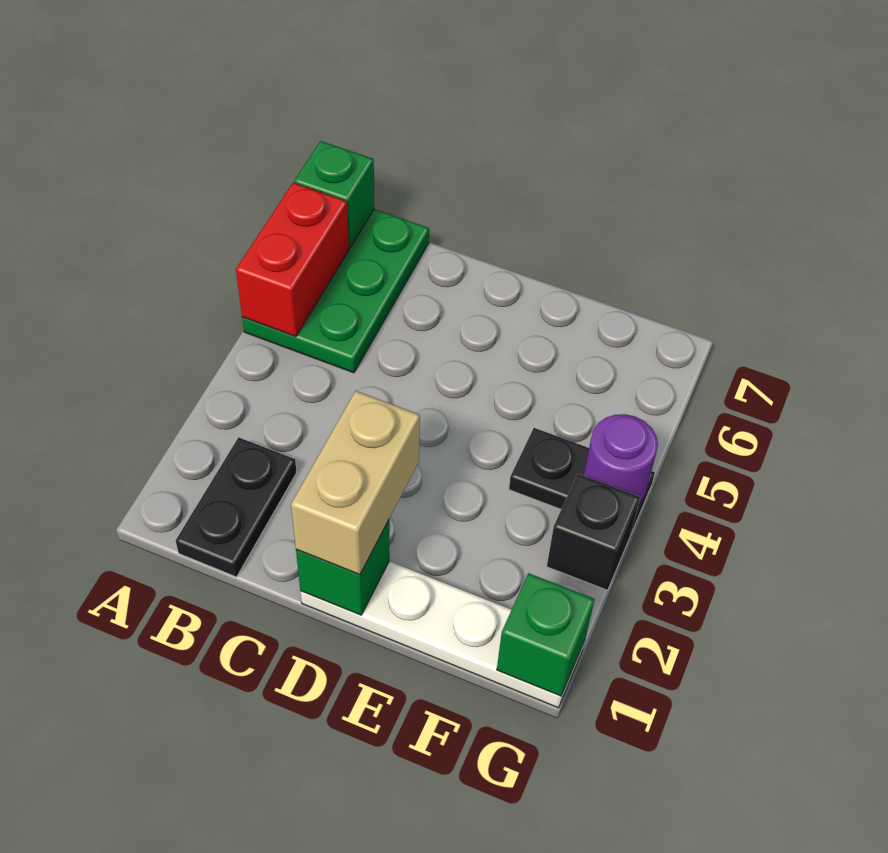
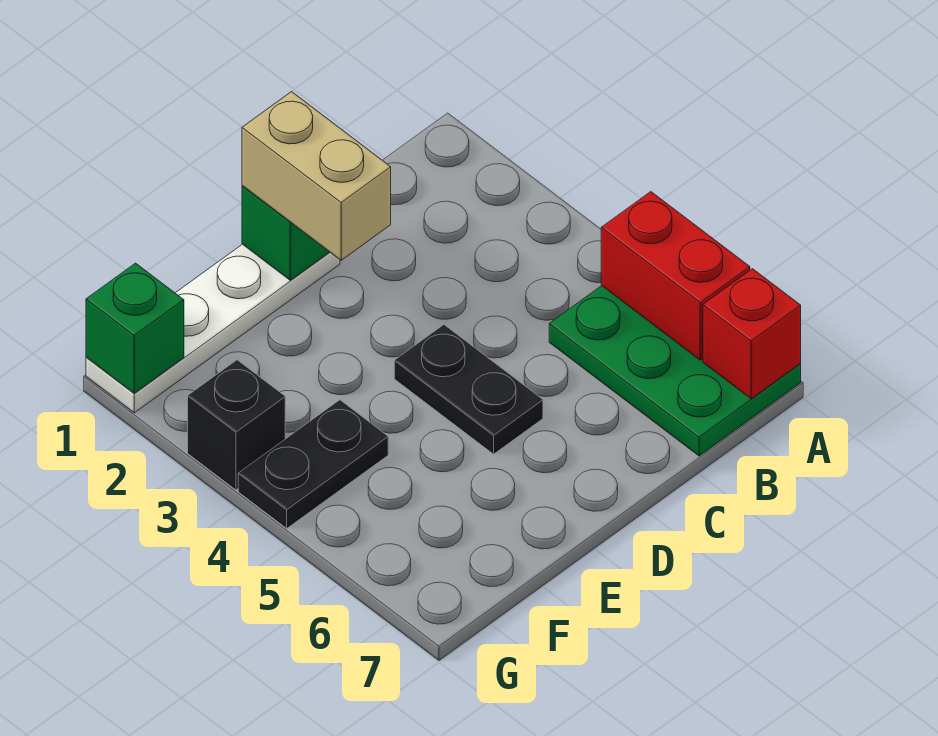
green 1x1 brick [294,141,374,248] -> red 1x1 brick [703,269,801,399]
black 1x2 plate [176,437,297,577] -> black 1x2 plate moved to [394,325,543,454]
purple 1x1 round brick [584,414,658,505] -> none

